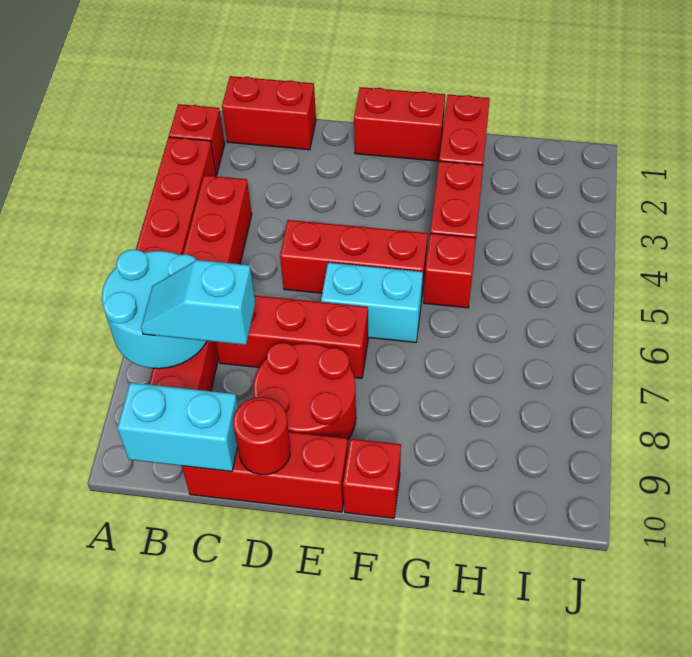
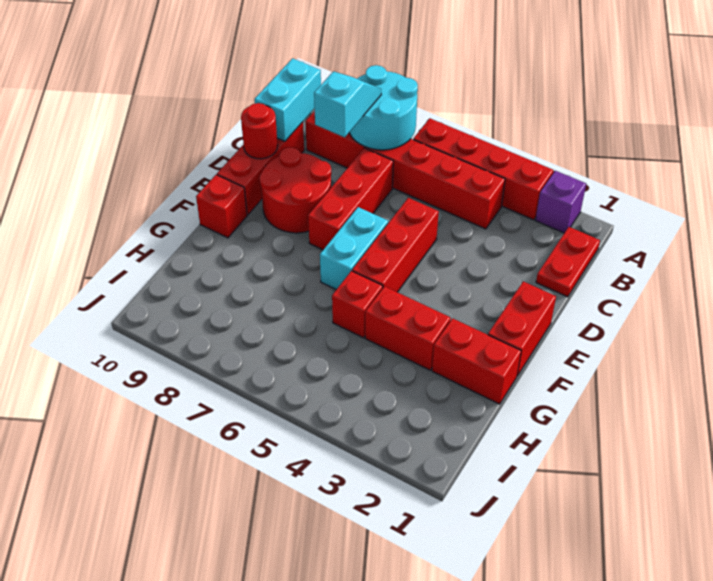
red 1x1 brick [169,104,225,175] -> purple 1x1 brick [535,171,586,233]
red 1x2 brick [222,76,316,150] -> red 1x2 plate [536,227,600,297]

